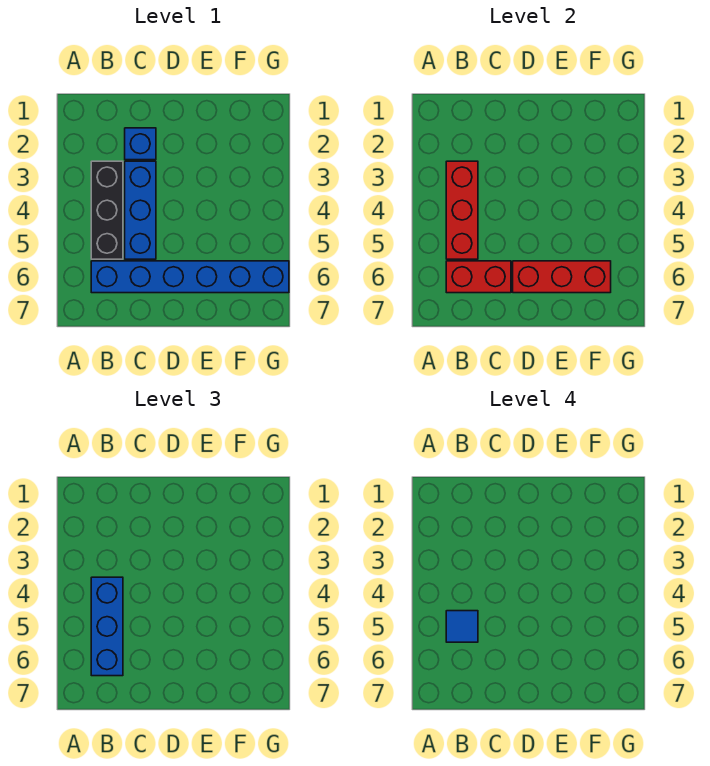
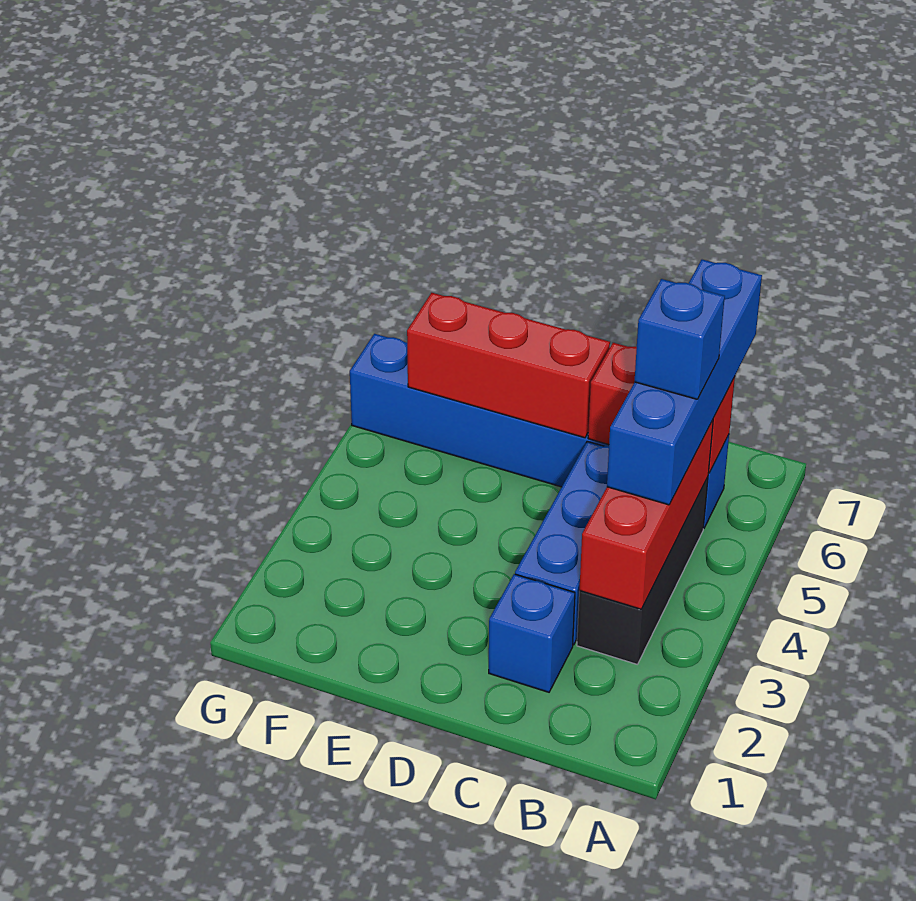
blue 1x3 brick [91,577,123,676] -> blue 1x4 brick [607,260,762,505]
blue 1x1 tile [446,611,478,642] -> blue 1x1 brick [634,279,725,399]

